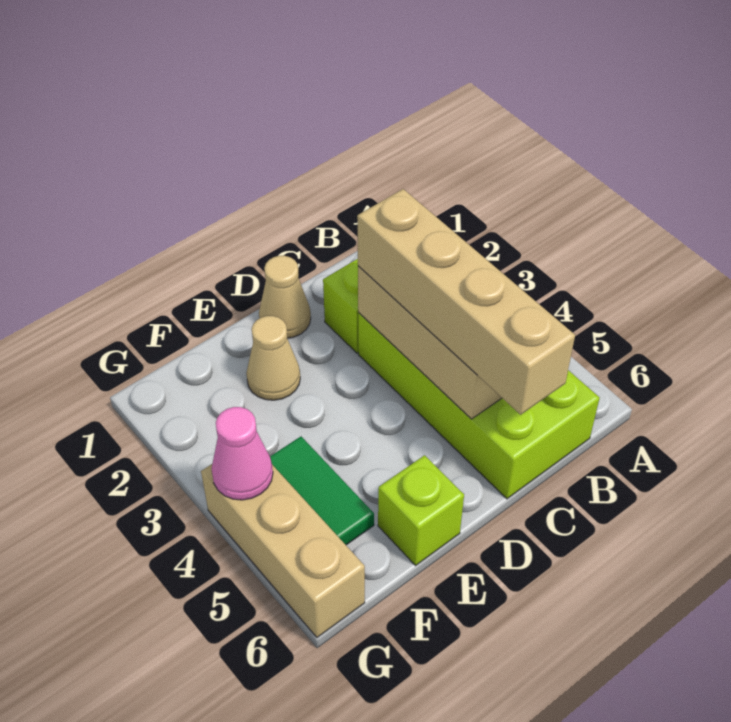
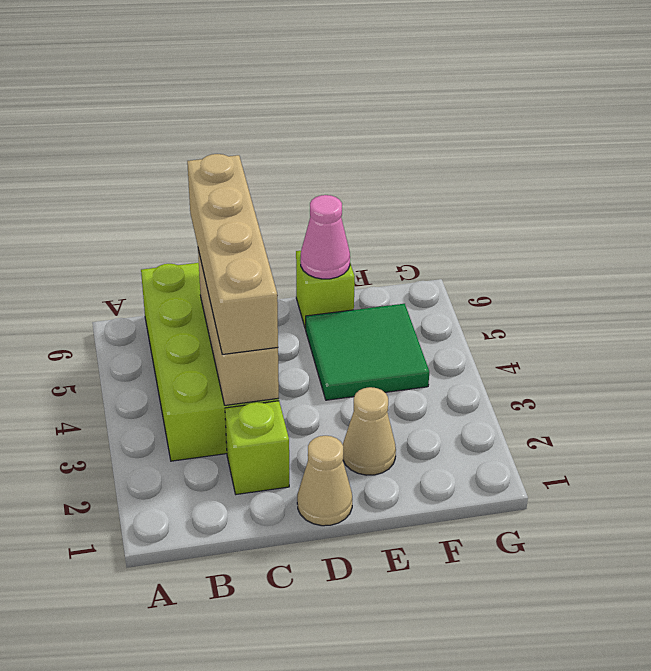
green 1x2 tile [270,437,374,545] -> green 2x2 tile [306,304,429,400]
tan 1x3 brick [201,464,365,637] -> none
pink 1x1 cone [211,407,273,500] -> pink 1x1 cone moved to [301,195,350,279]

